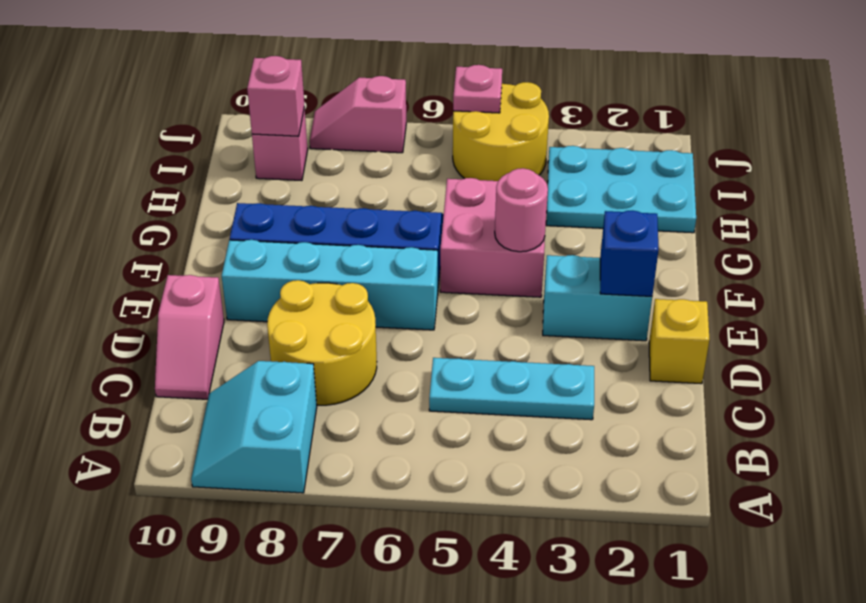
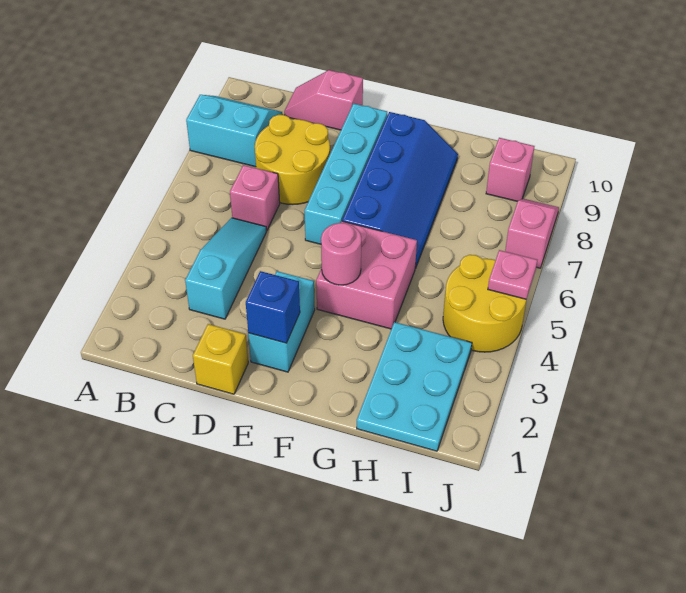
cyan 1x3 plate [429,358,594,420] -> cyan 1x3 slope [185,218,266,319]
pink 1x1 brick [247,56,305,136] -> pink 1x1 brick moved to [230,165,280,230]

